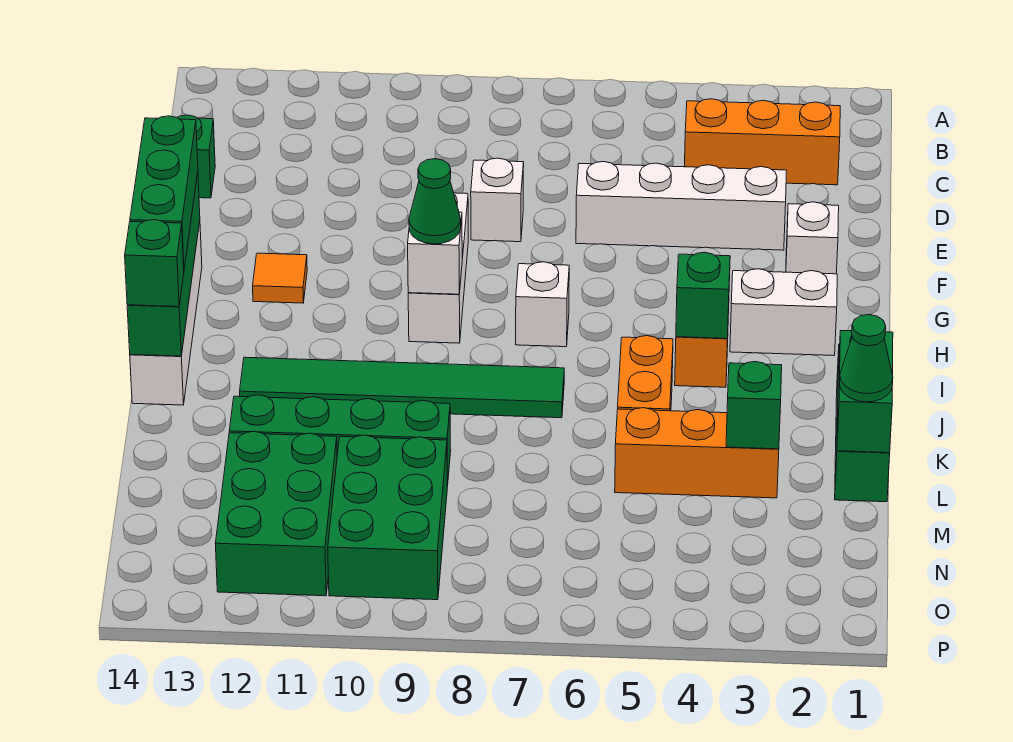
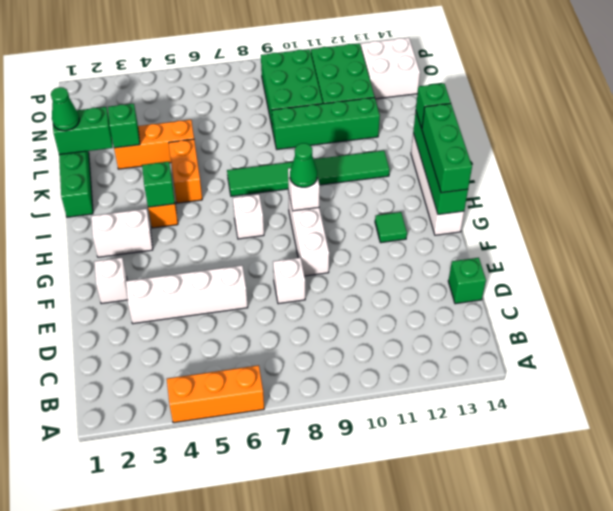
orange 1x3 brick [685,99,840,185] -> orange 1x3 brick moved to [167,365,264,423]
orange 1x1 tile [253,253,307,303] -> green 1x1 tile [375,212,407,243]
green 1x2 brick [837,331,893,453] -> green 1x2 brick turned to [53,107,113,154]
none -> white 2x2 brick [361,38,420,99]

